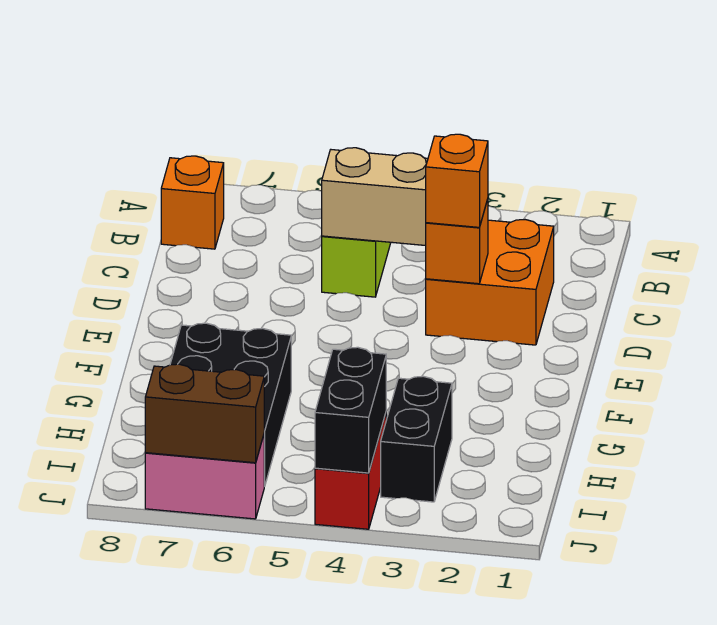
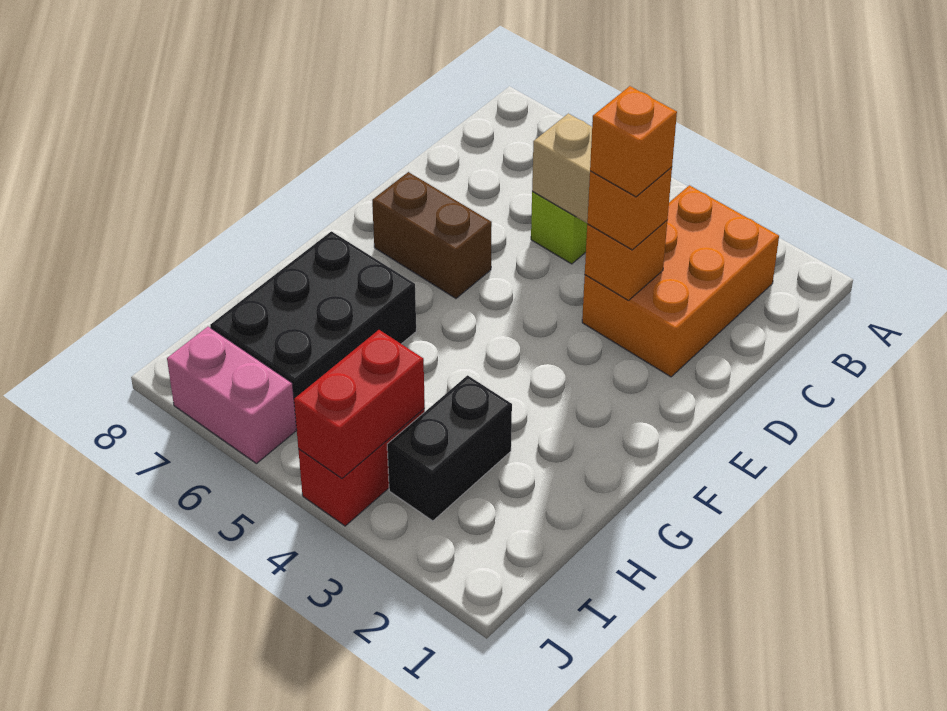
orange 1x1 brick [161,156,224,249] -> orange 1x1 brick moved to [590,86,677,197]
orange 2x2 brick [426,220,554,345] -> orange 2x3 brick [582,185,779,377]
black 1x2 brick [315,347,386,473] -> red 1x2 brick [294,330,425,478]
brown 1x2 brick [145,364,264,463] -> brown 1x2 brick moved to [372,172,492,298]

